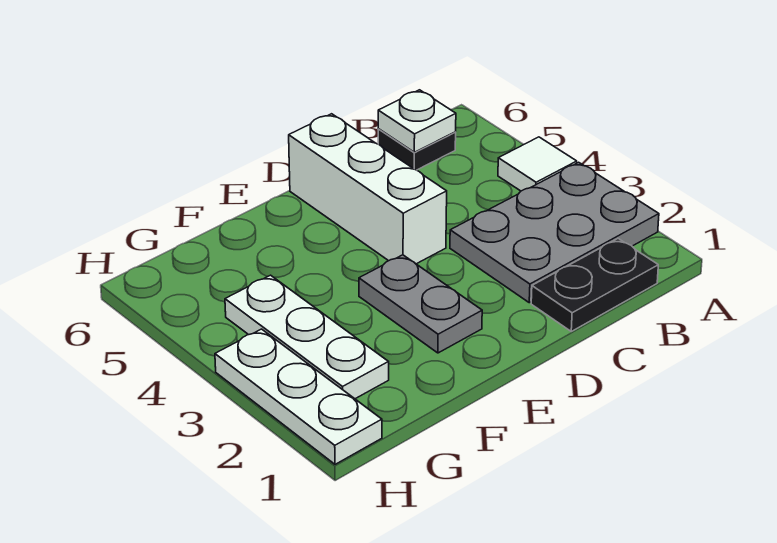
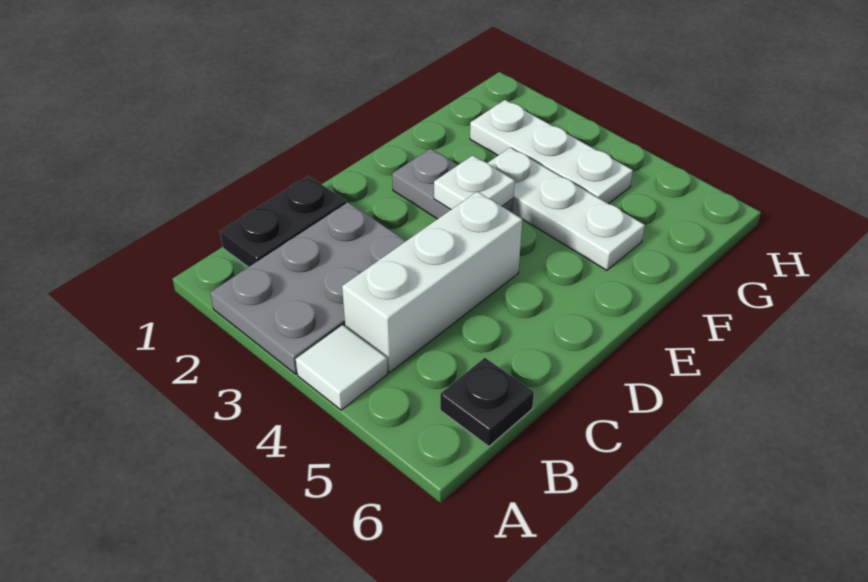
white 1x1 plate [378,90,456,152] -> white 1x1 plate moved to [434,155,515,209]
white 1x3 brick [289,114,447,264] -> white 1x3 brick turned to [342,192,522,372]
white 1x3 plate [215,329,382,464] -> white 1x3 plate moved to [488,148,645,270]

